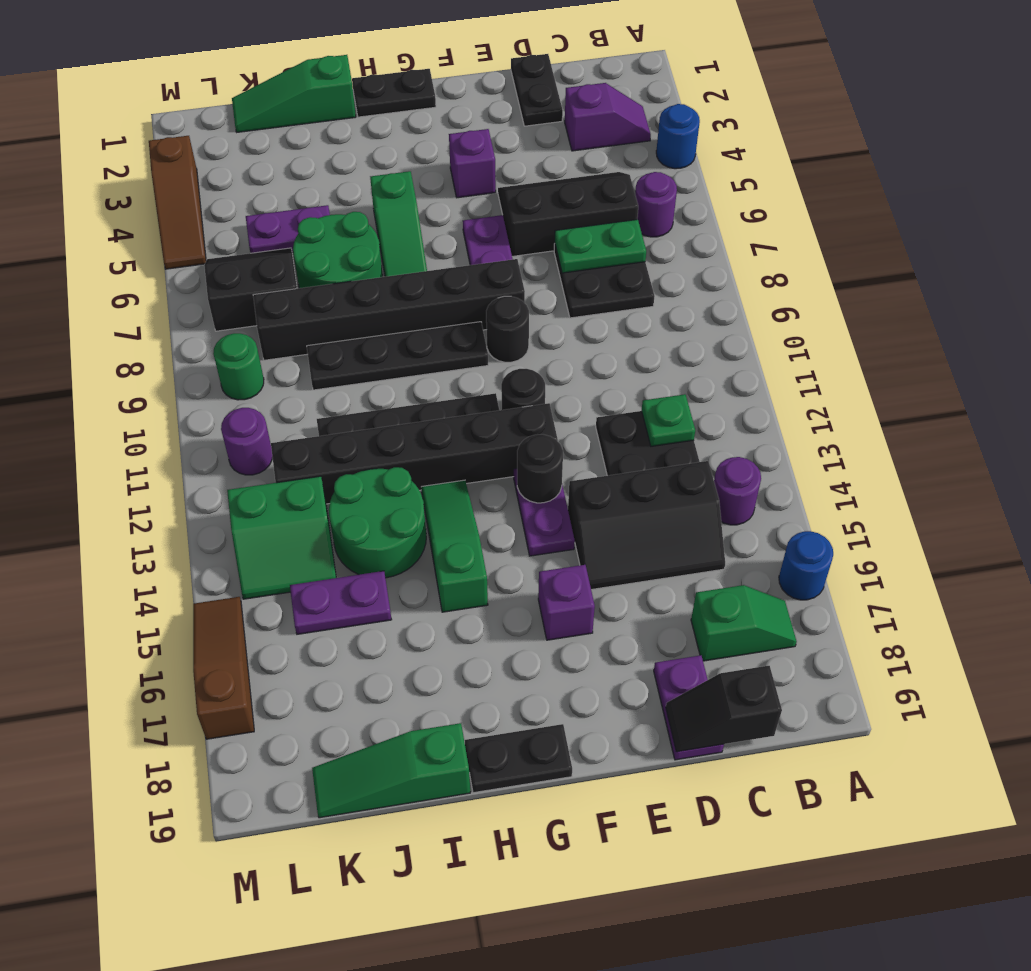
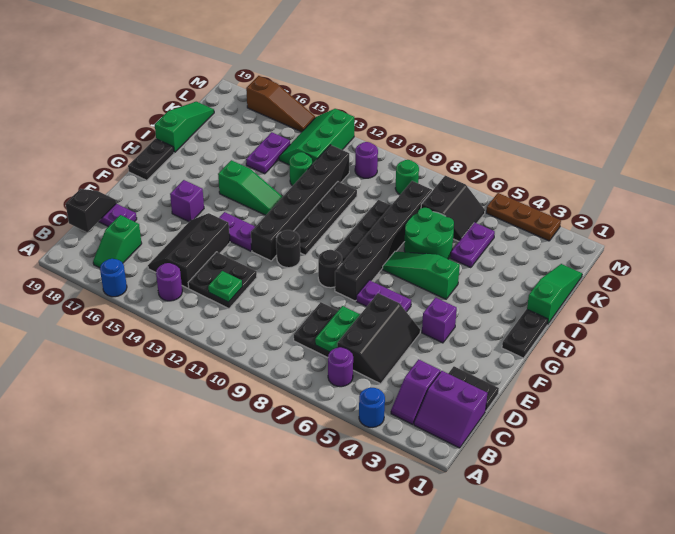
none -> purple 2x2 slope [414,371,487,448]
black 1x1 round brick [517,434,563,503] -> none
green 2x2 round brick [329,467,426,578] -> green 1x1 round brick [289,152,312,186]
green 2x2 slope [227,476,336,599] -> green 2x3 slope [279,109,354,165]
brown 1x3 slope [149,136,206,269] -> brown 1x3 plate [486,193,561,241]

